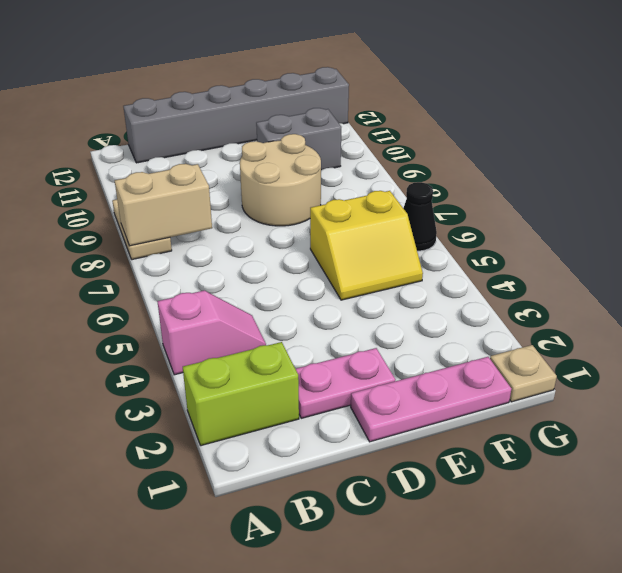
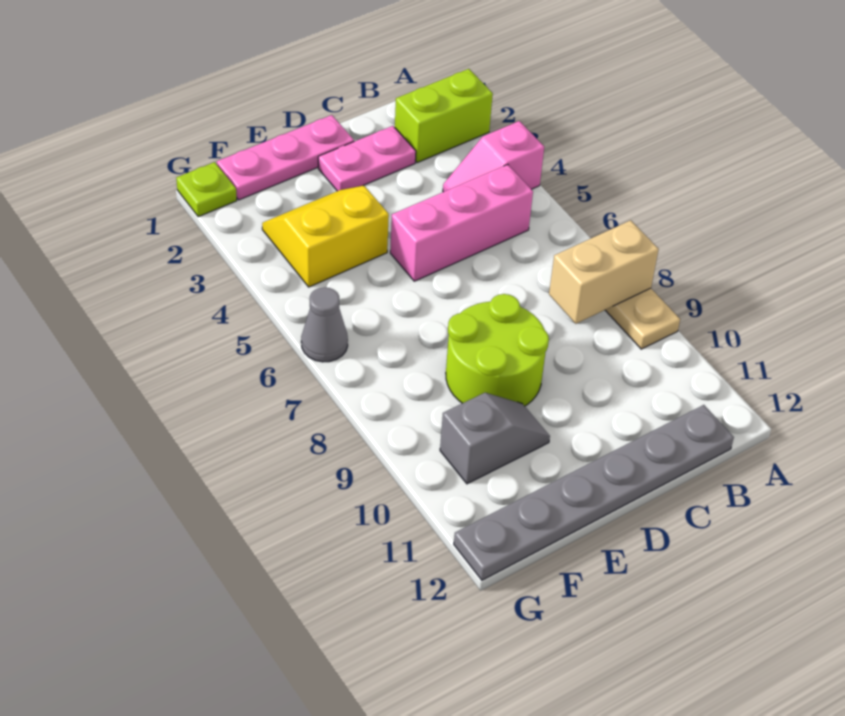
none -> pink 1x3 brick [390,164,533,281]
grey 1x6 brick [123,67,349,163] -> grey 1x6 plate [454,405,734,580]
tan 2x2 round brick [240,134,321,226] -> lime 2x2 round brick [446,294,549,406]
yellow 2x2 slope [310,191,423,300] -> yellow 2x2 slope moved to [262,186,389,287]
grey 1x2 brick [256,108,341,170] -> grey 1x2 slope [440,393,550,484]
tan 1x1 plate [490,345,557,402] -> lime 1x1 plate [176,162,237,217]
black 1x1 cone [403,182,437,251] -> grey 1x1 cone [301,287,348,362]

